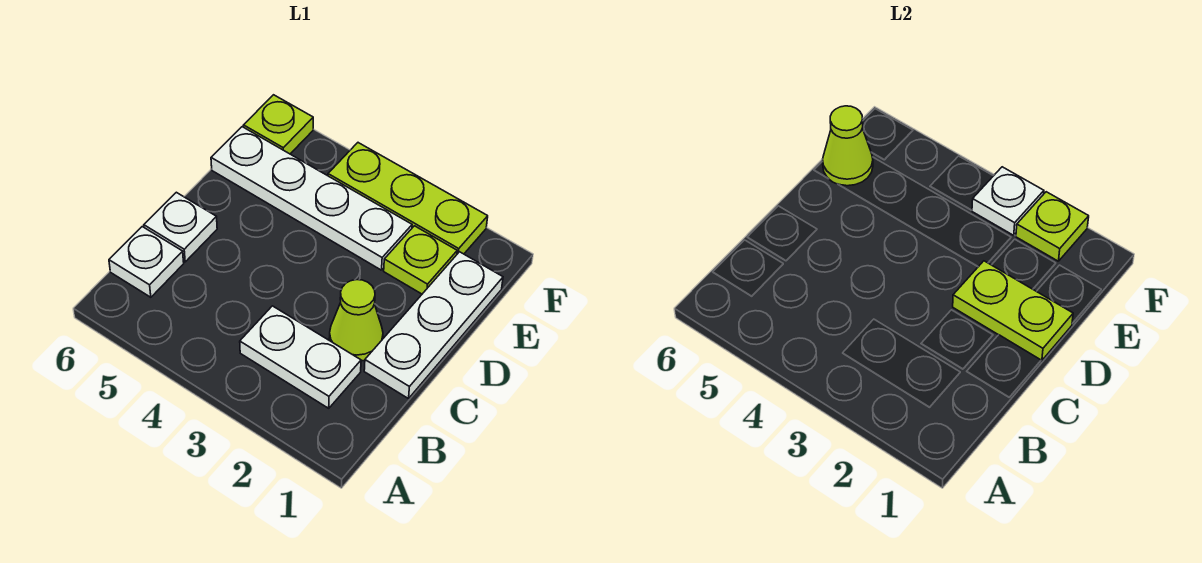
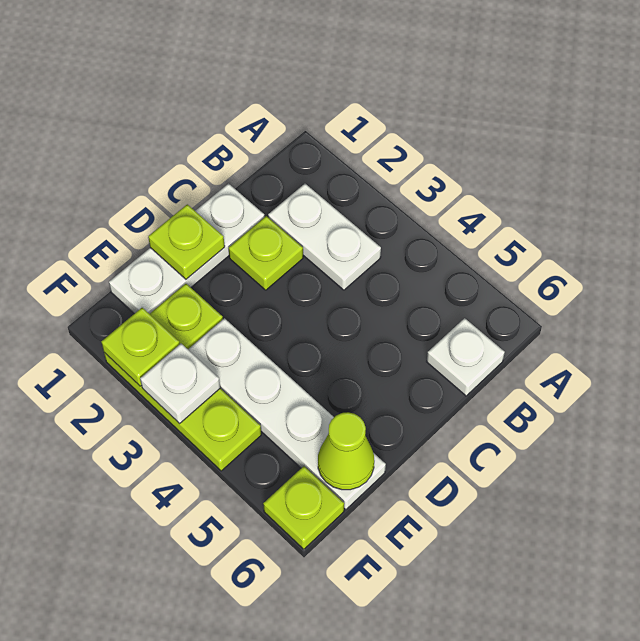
lime 1x1 cone [329,280,383,361] -> lime 1x1 plate [229,216,303,290]
white 1x1 plate [144,192,217,262] -> none
lime 1x2 plate [953,261,1073,361] -> lime 1x1 plate [148,204,225,279]

